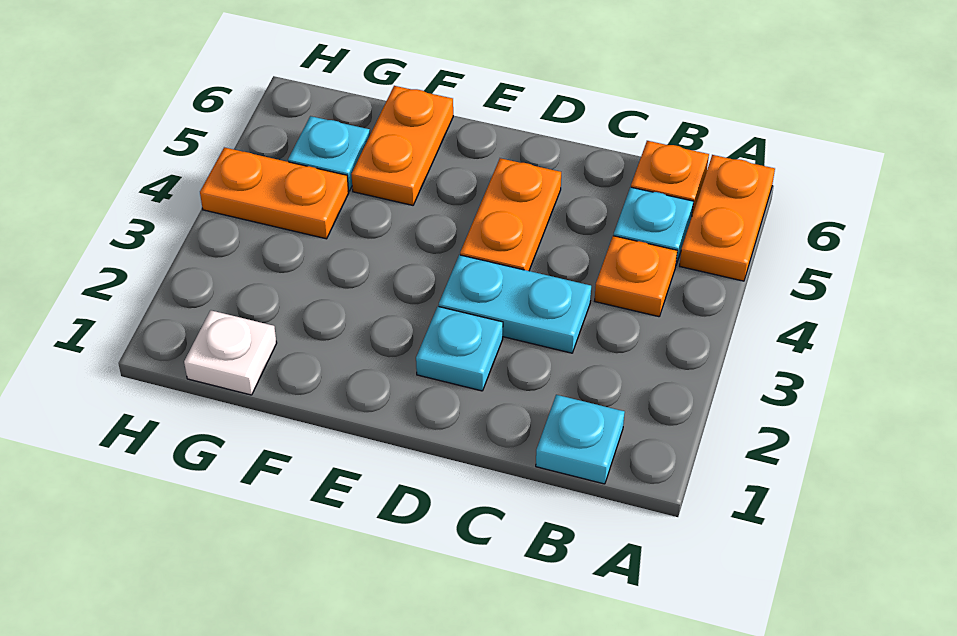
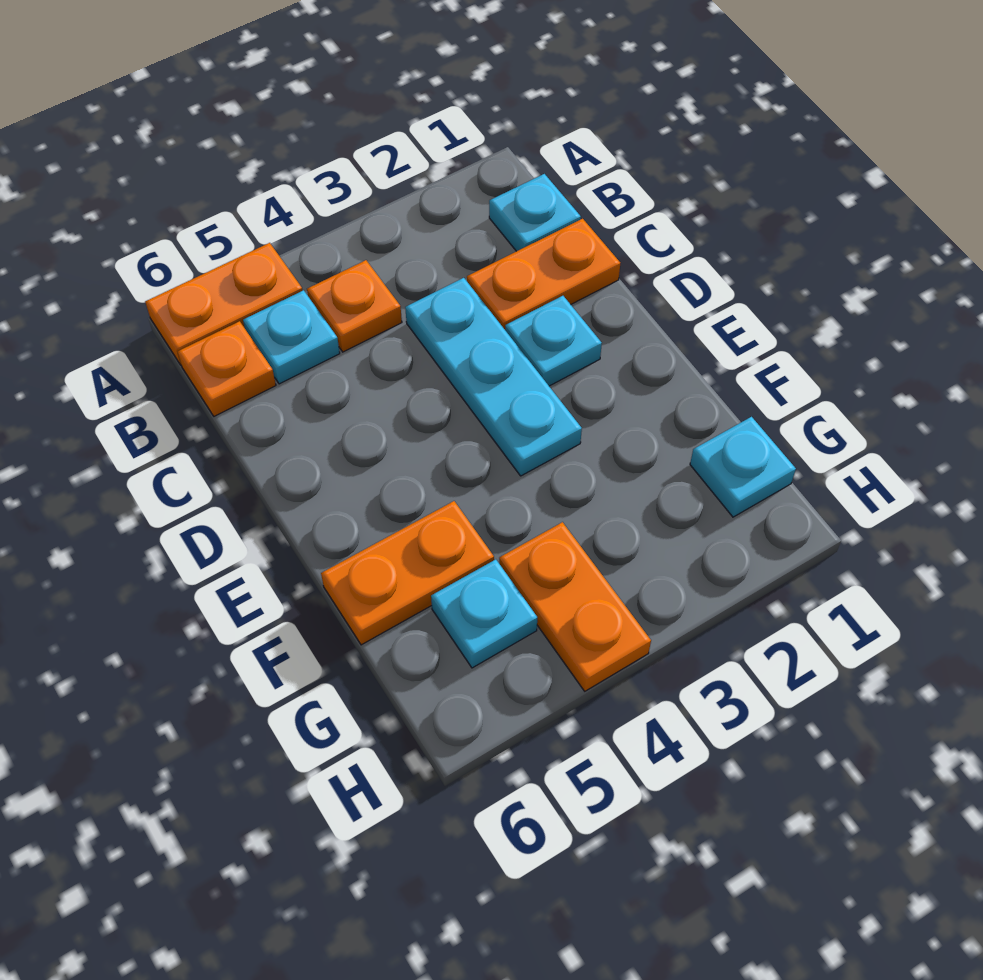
cyan 1x2 plate [439,255,591,353] -> cyan 1x3 plate [405,278,582,476]
orange 1x2 plate [460,158,561,271] -> orange 1x2 plate moved to [467,219,620,329]
white 1x1 plate [184,310,277,395] -> cyan 1x1 plate [690,417,796,517]

